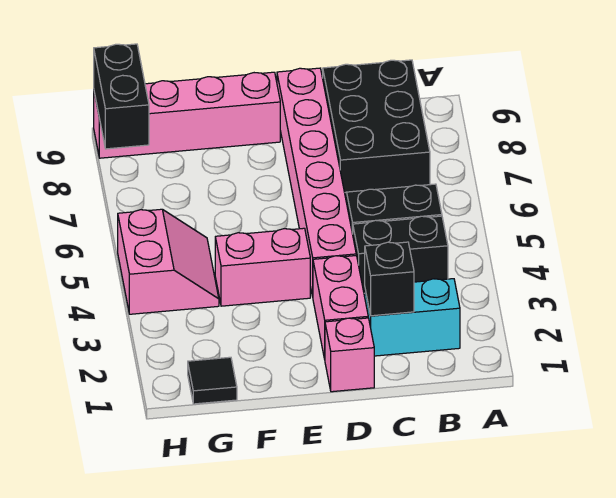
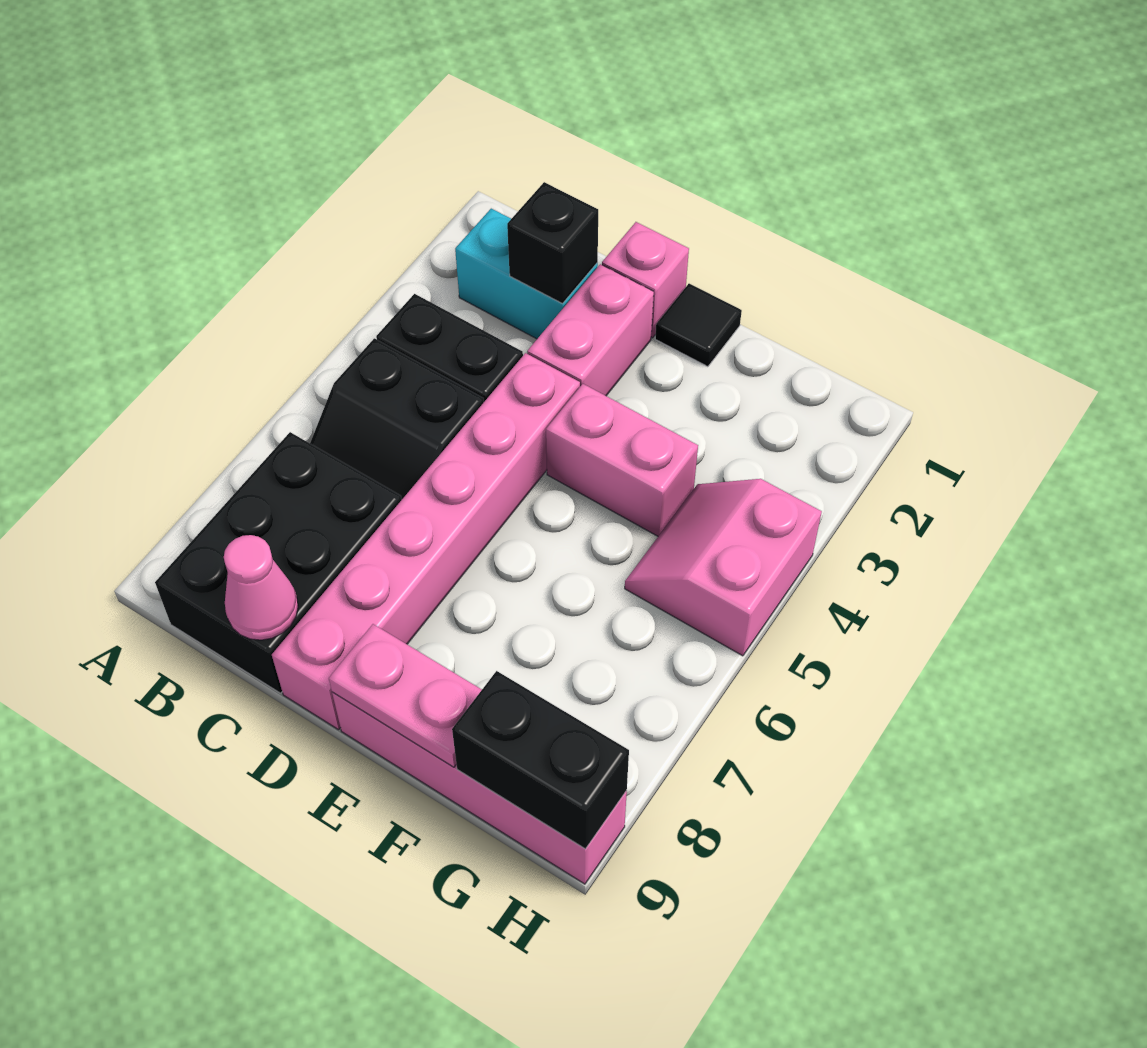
none -> pink 1x1 cone [224,535,298,640]
none -> pink 1x2 plate [329,624,482,767]
black 1x1 tile [188,357,237,404] -> black 1x1 tile moved to [655,284,742,367]
black 1x2 brick [94,44,149,149] -> black 1x2 brick turned to [452,671,629,849]

